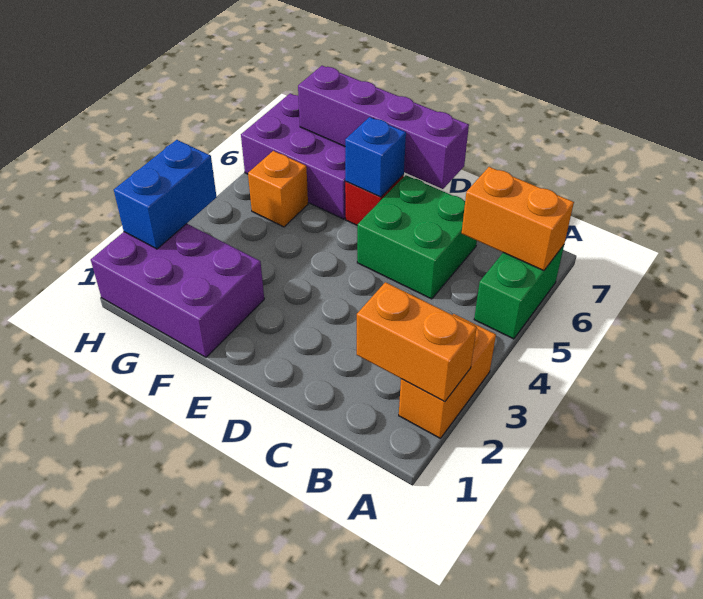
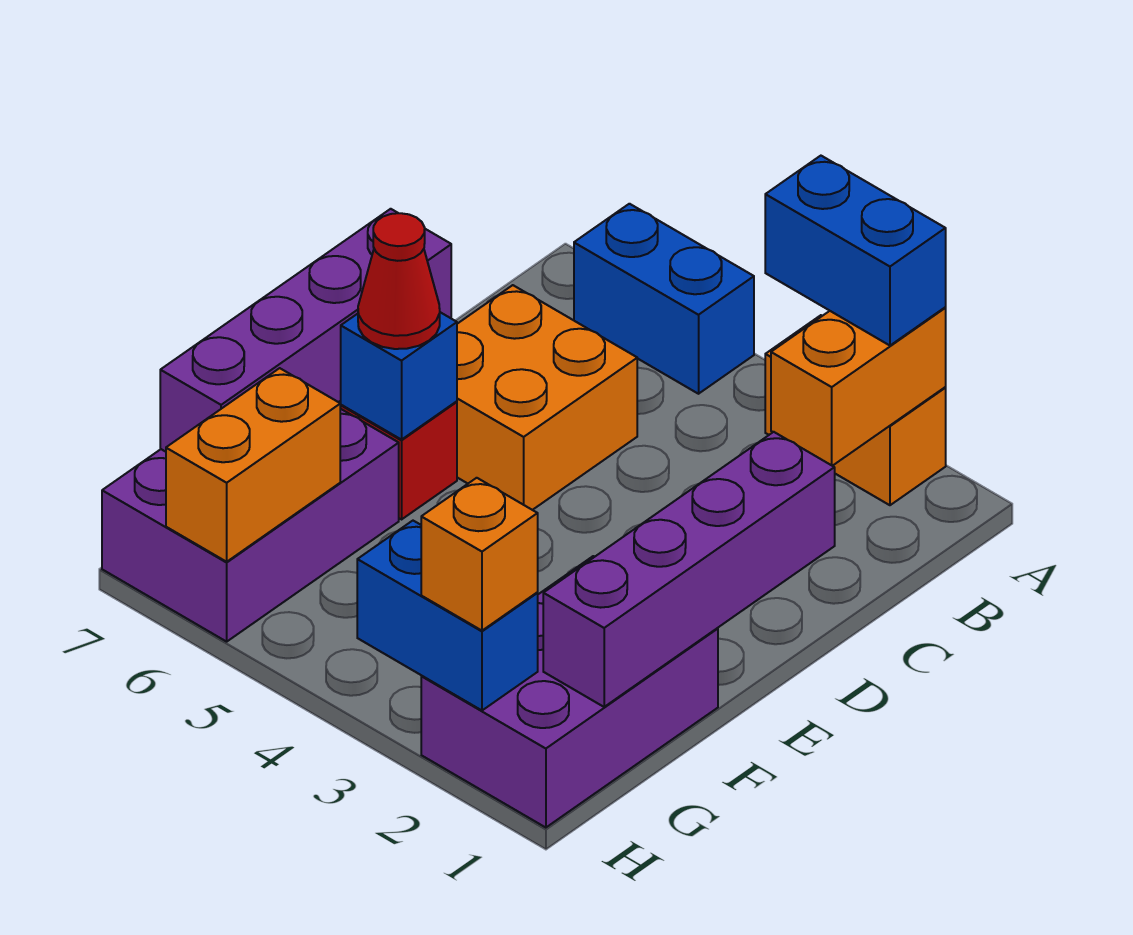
none -> blue 1x2 brick [765,156,946,345]
green 1x2 brick [474,245,564,339] -> blue 1x2 brick [574,204,754,394]
orange 1x2 brick [462,167,574,271] -> orange 1x2 brick moved to [166,368,340,562]
green 2x2 brick [357,175,477,299] -> orange 2x2 brick [457,285,637,510]
none -> purple 1x4 brick [543,432,835,707]
none -> red 1x1 cone [358,213,440,349]
orange 1x1 brick [248,151,308,227] -> orange 1x1 brick moved to [421,478,538,631]

